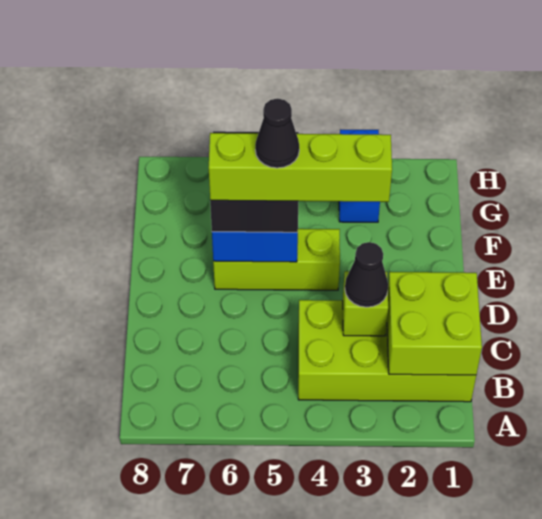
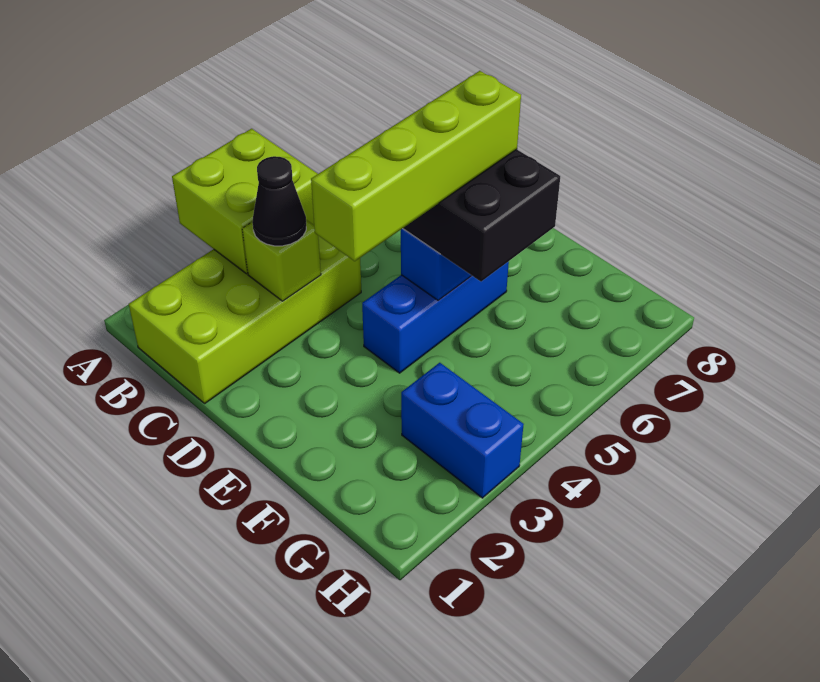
lime 2x2 brick [387,272,482,375] -> lime 2x2 brick moved to [172,129,318,274]
lime 1x3 brick [213,229,340,290] -> blue 1x3 brick [362,261,509,373]
black 1x1 cone [255,99,299,168] -> none

